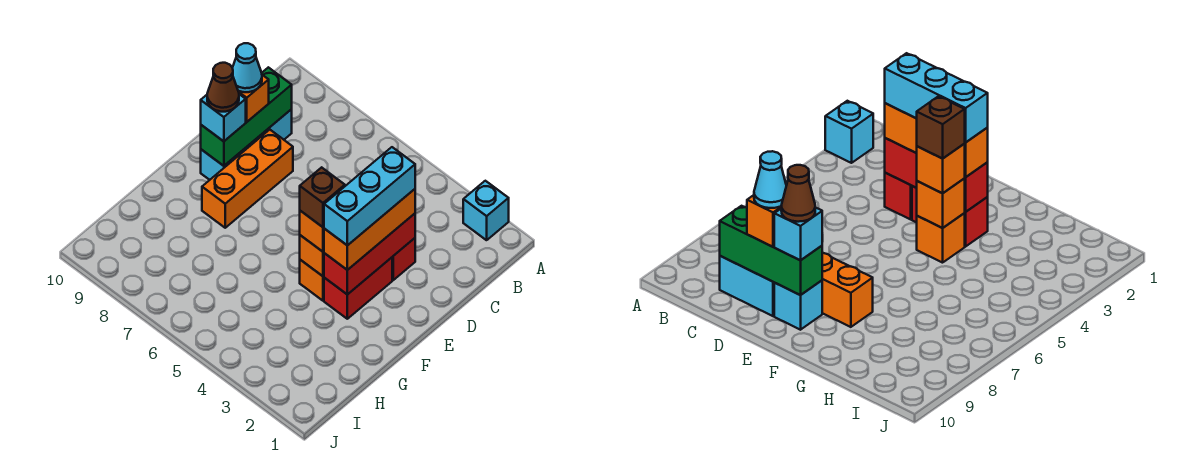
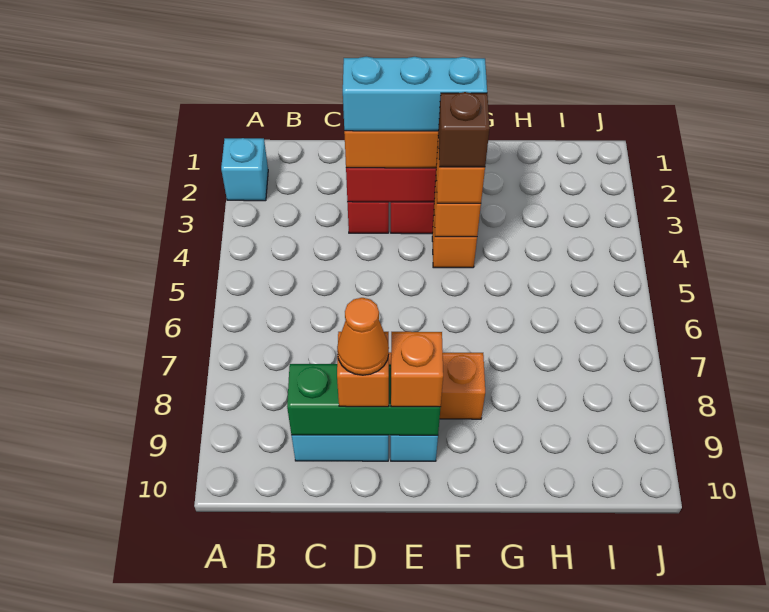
cyan 1x1 cone [232,43,262,92] -> orange 1x1 cone [337,298,389,375]
cyan 1x1 brick [201,94,246,141] -> orange 1x1 brick [391,332,443,407]
brown 1x1 cone [207,63,239,112] -> none

